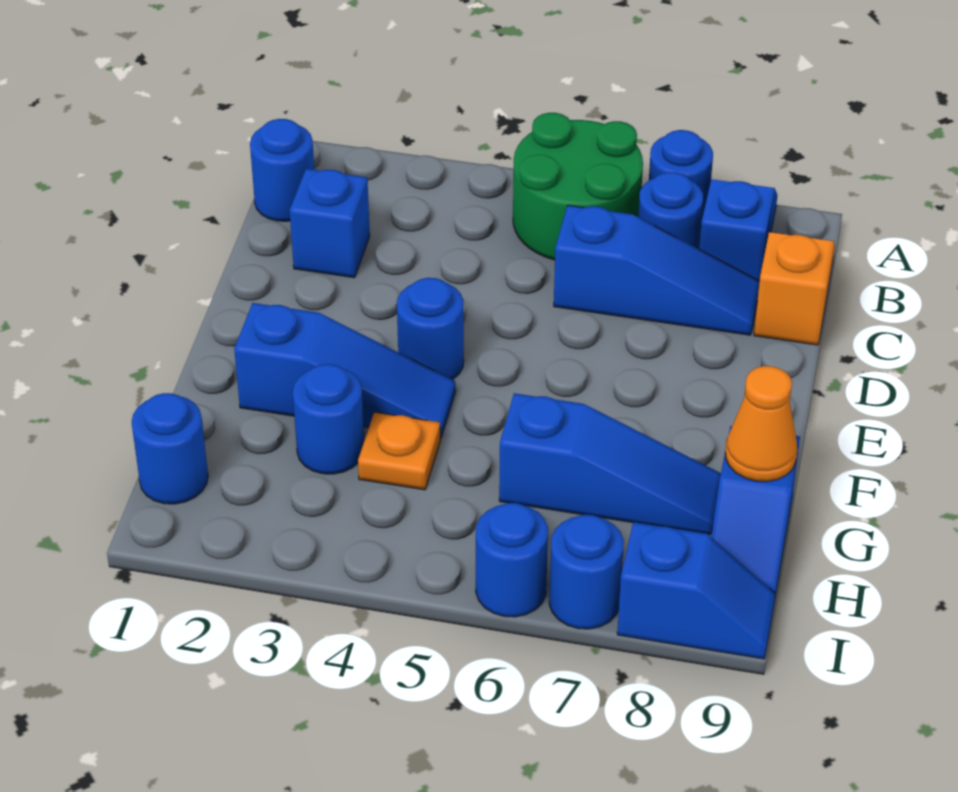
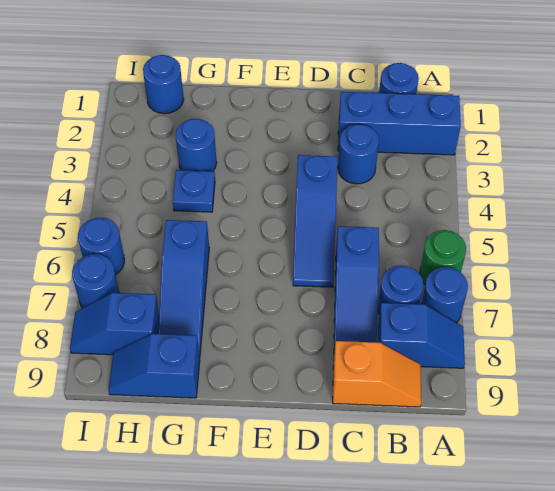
green 2x2 round brick [513,113,643,260] -> green 1x1 round brick [420,230,466,284]
blue 1x1 brick [290,169,370,278] -> blue 1x3 brick [338,92,461,155]
blue 1x1 round brick [397,278,464,380] -> blue 1x1 round brick moved to [338,124,379,184]
blue 1x3 slope [234,303,455,439] -> blue 1x3 slope moved to [293,155,337,287]
orange 1x1 plate [358,412,440,490] -> blue 1x1 plate [173,170,215,212]
orange 1x1 cone [725,366,797,482] -> none
blue 1x2 slope [617,522,775,659] -> blue 1x2 slope turned to [70,293,159,355]

